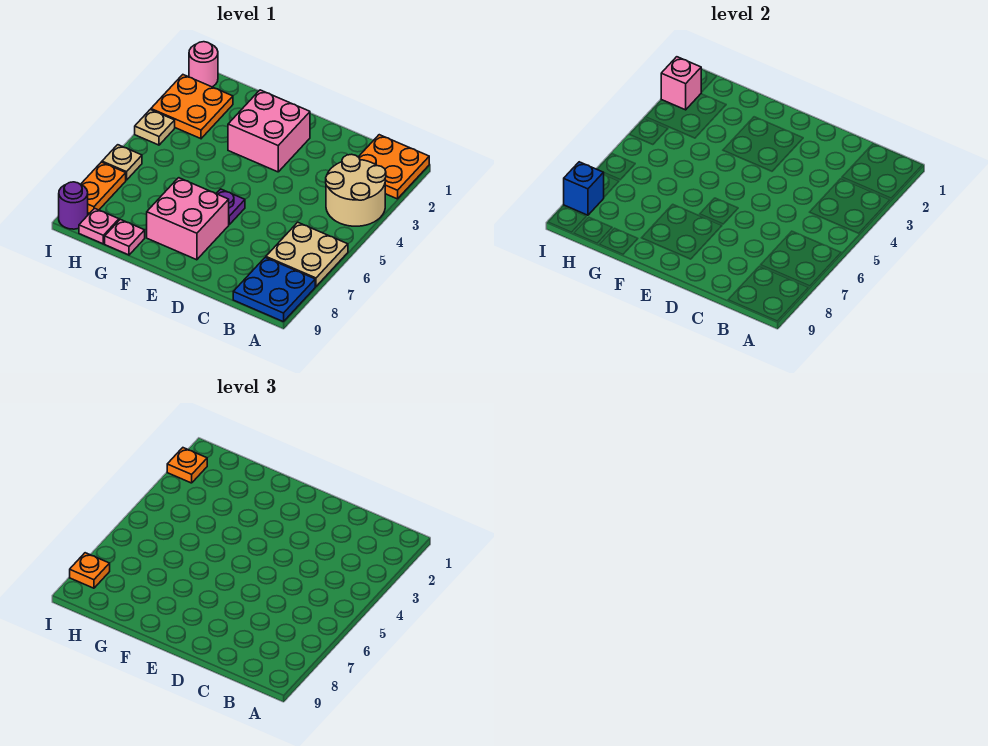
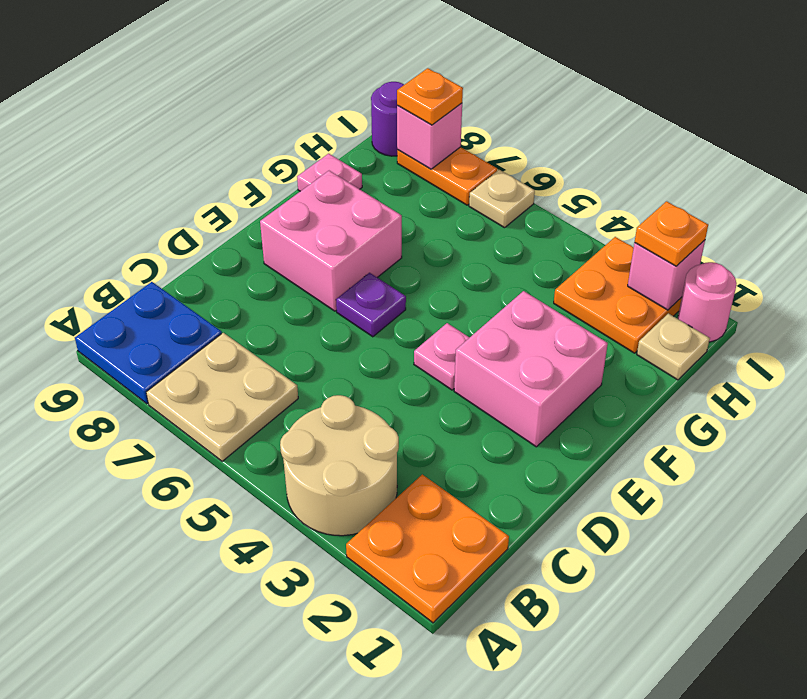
pink 1x1 plate [79,208,119,244] -> pink 1x1 plate moved to [414,323,470,390]
tan 1x1 plate [135,110,175,145] -> tan 1x1 plate moved to [637,313,710,380]
blue 1x1 brick [564,162,604,215] -> pink 1x1 brick [397,103,462,169]

